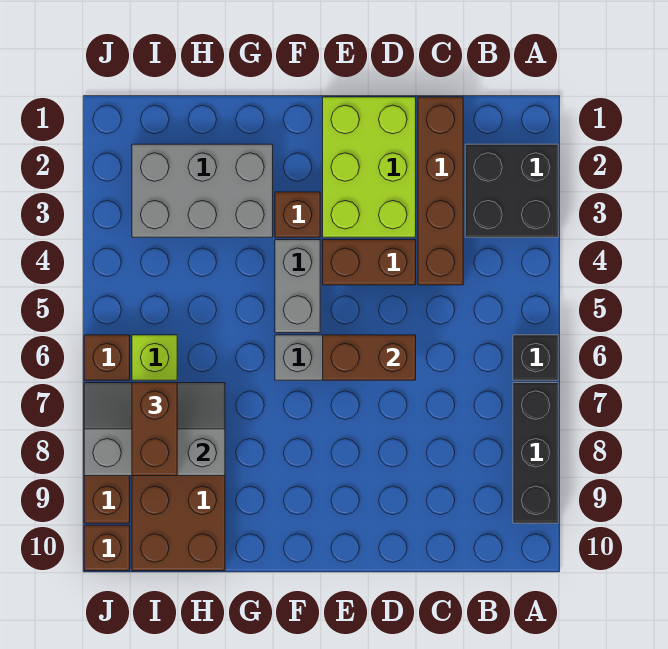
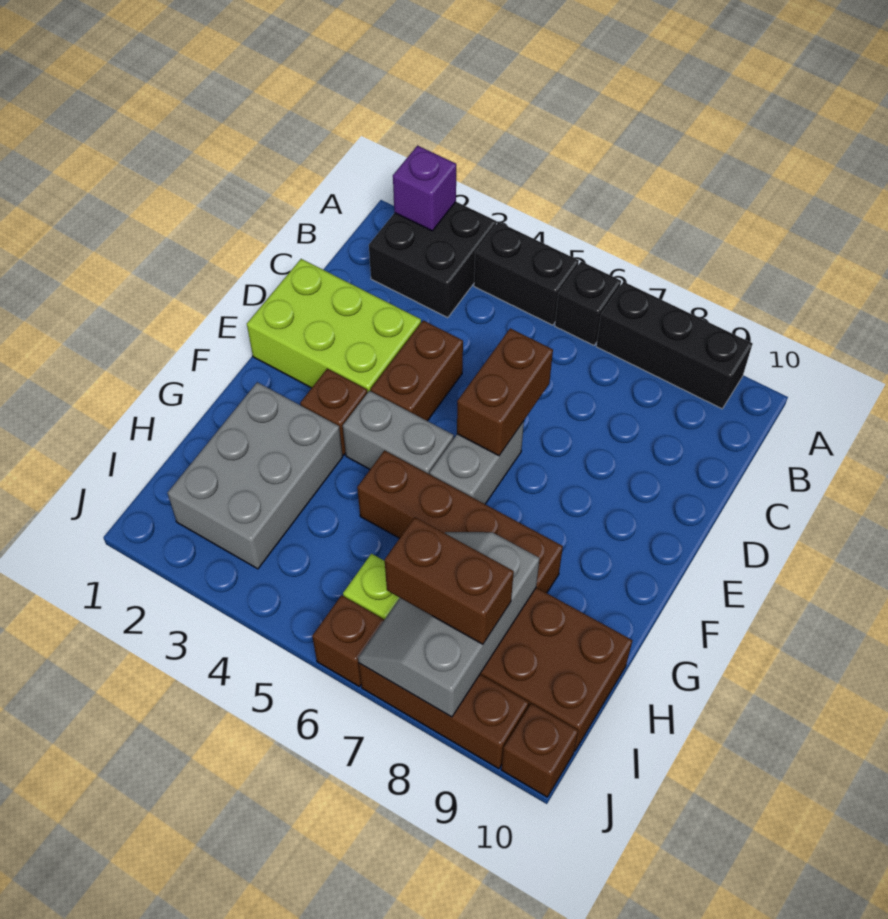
none -> purple 1x1 brick [393,146,456,231]
none -> black 1x2 brick [474,222,579,325]
brown 1x4 brick [418,97,463,285] -> brown 1x4 brick moved to [357,451,563,593]

